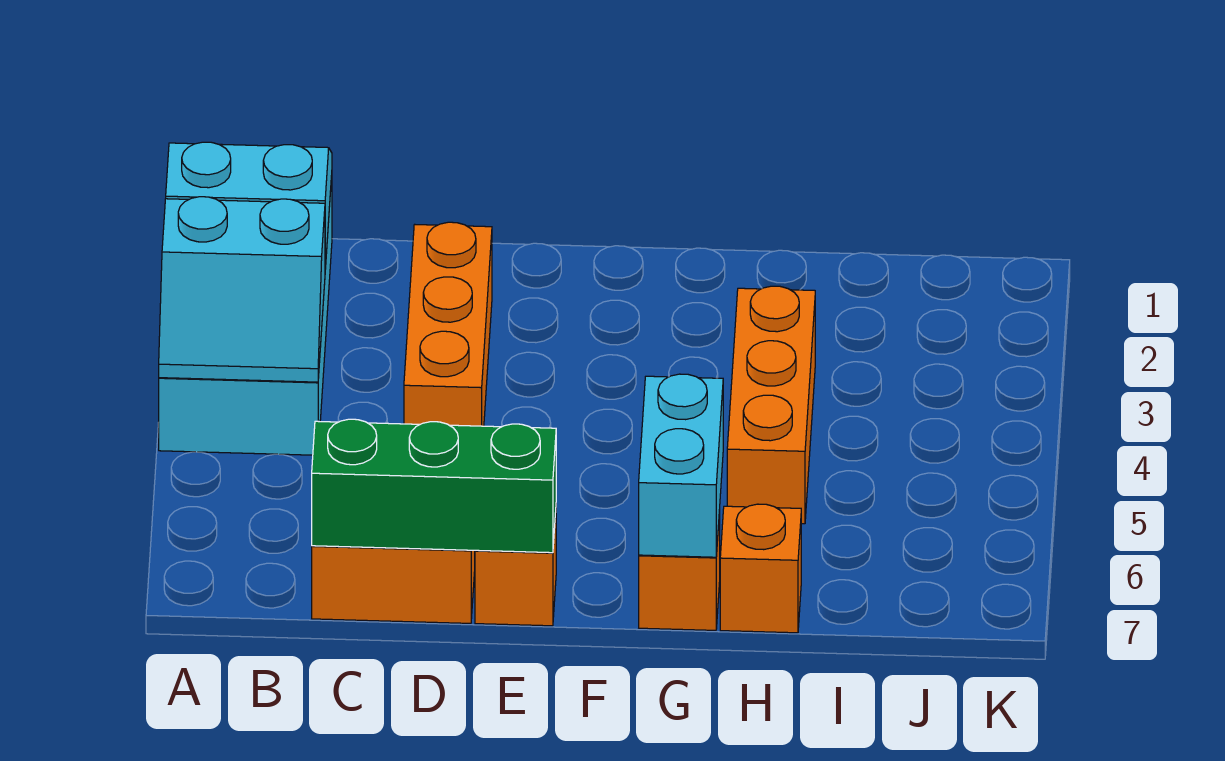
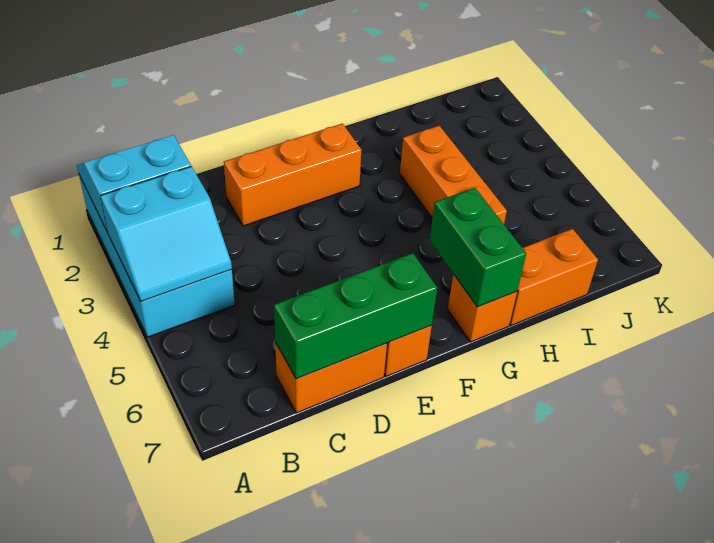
orange 1x3 brick [404,222,492,426] -> orange 1x3 brick turned to [224,123,361,226]
cyan 1x2 brick [639,374,723,557] -> green 1x2 brick [430,188,526,307]
orange 1x1 brick [720,504,801,633] -> orange 1x2 brick [510,229,598,325]

